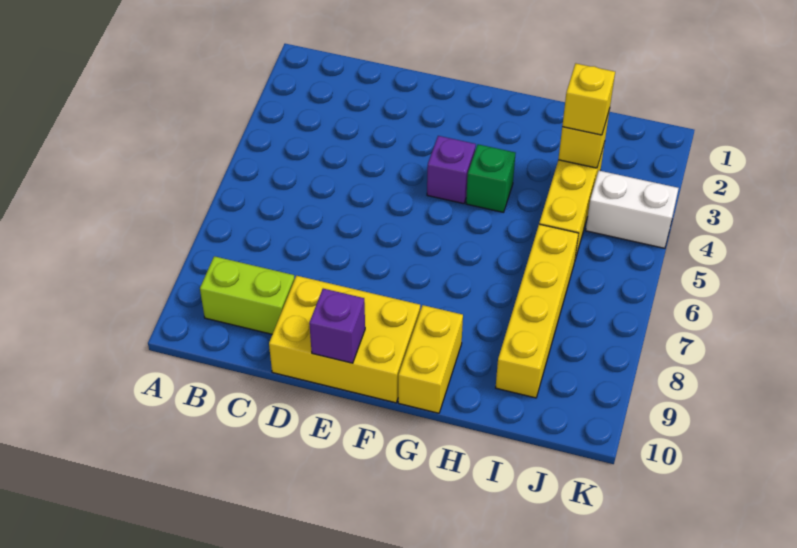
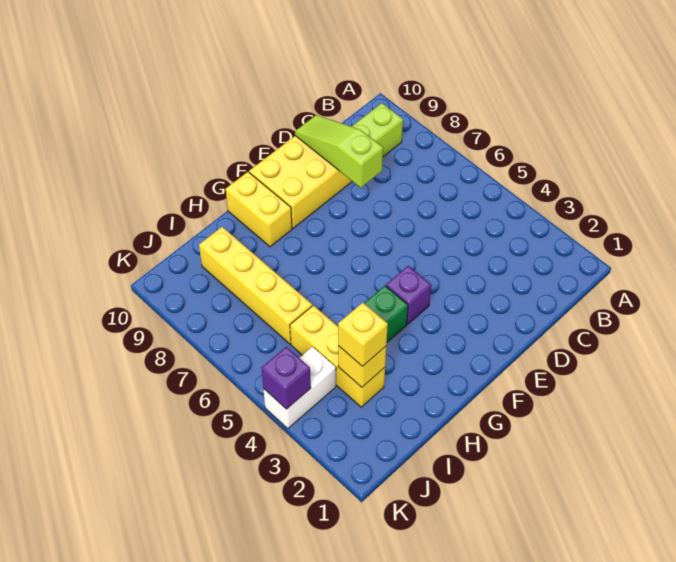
none -> lime 1x3 slope [295,115,383,188]
purple 1x1 brick [309,289,365,363] -> purple 1x1 brick moved to [262,347,311,409]

